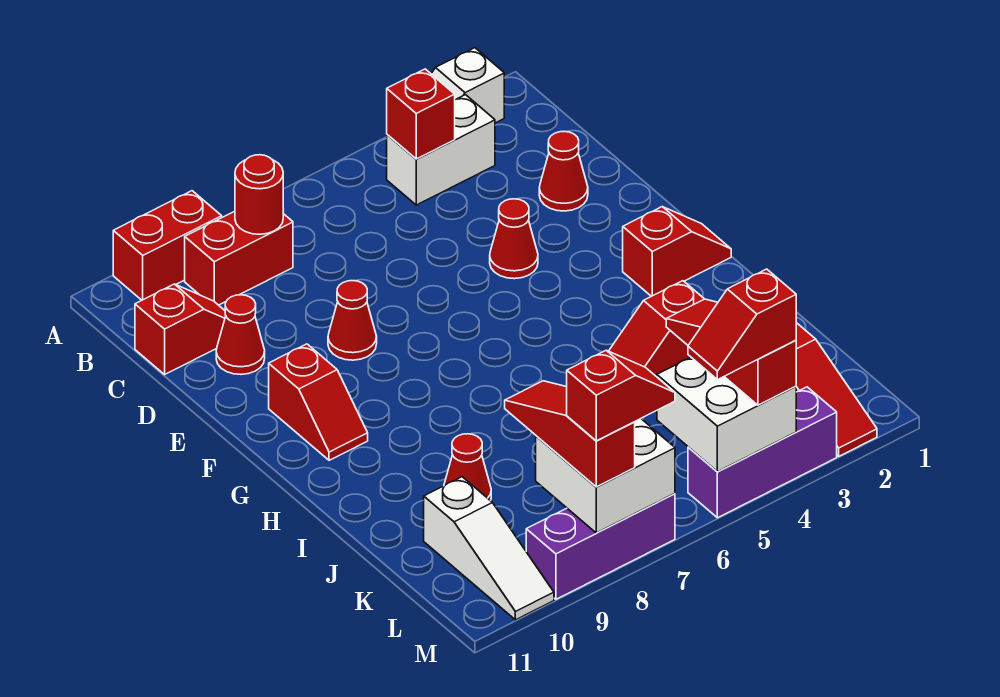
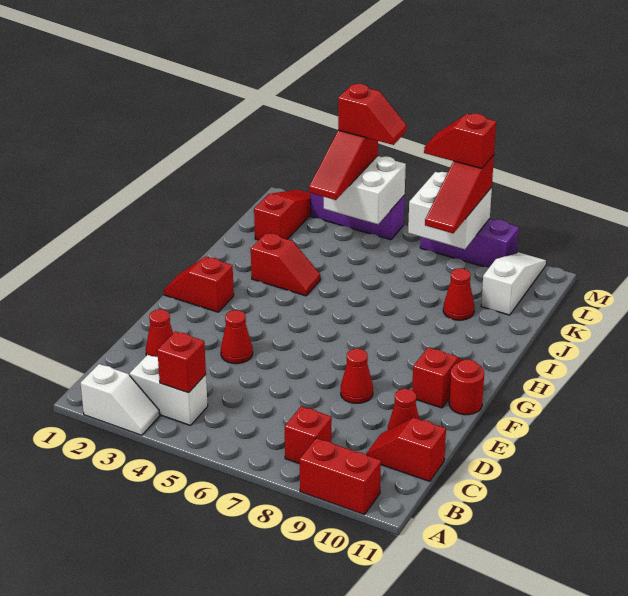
red 1x2 brick [185,211,293,305] -> red 1x1 brick [285,406,332,464]
red 1x1 round brick [235,155,283,234] -> red 1x1 round brick moved to [449,359,484,415]

